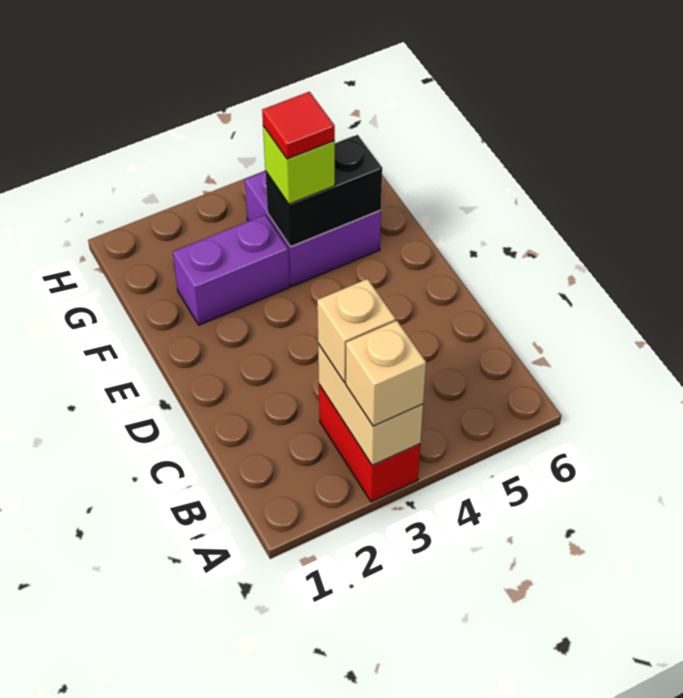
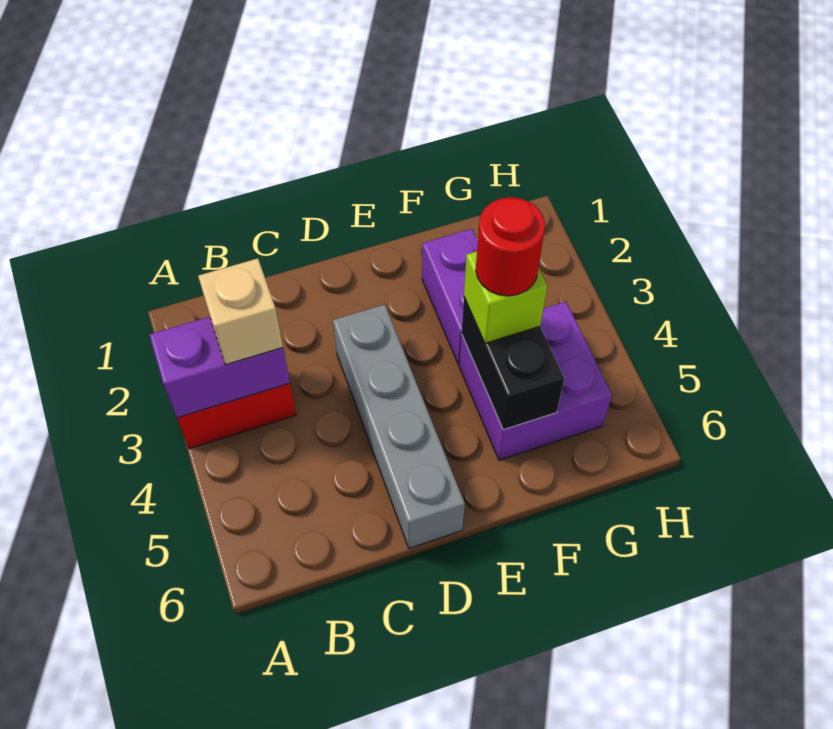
tan 1x2 brick [318,344,423,465] -> purple 1x2 brick [150,317,290,418]
tan 1x1 brick [346,321,426,426] -> none
none -> grey 1x4 brick [333,304,465,548]
red 1x1 tile [262,92,335,159] -> red 1x1 round brick [476,197,545,296]

